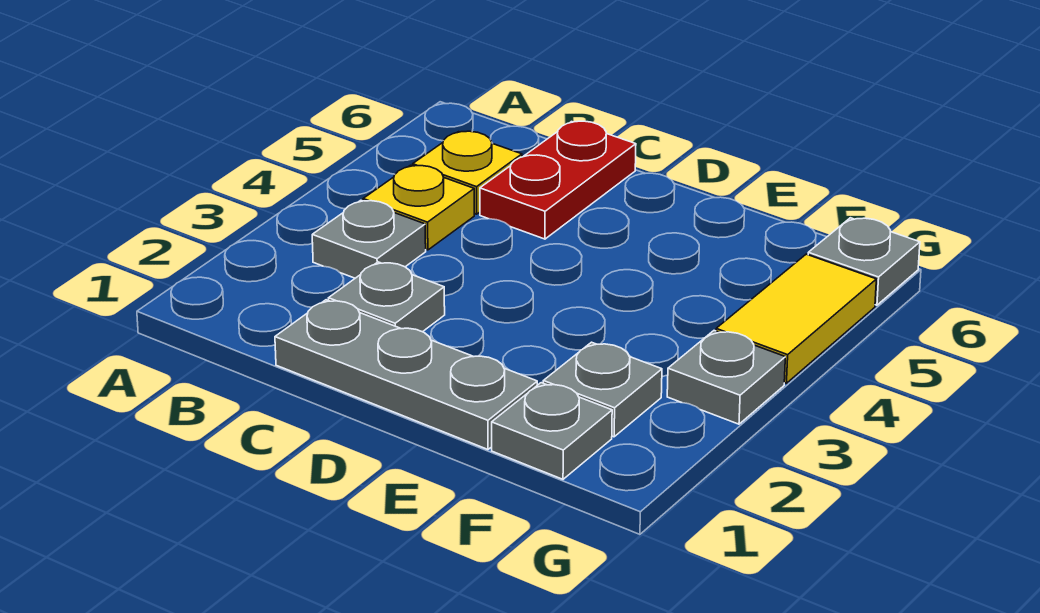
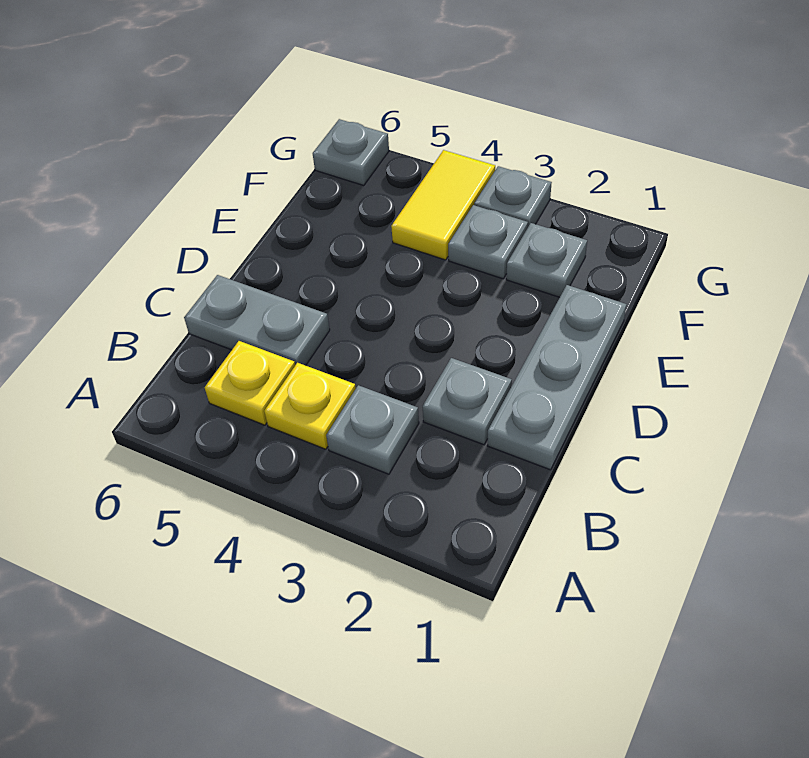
red 1x2 plate [480,121,636,239] -> grey 1x2 plate [184,275,330,366]
grey 1x1 plate [492,383,612,479] -> grey 1x1 plate moved to [448,205,528,279]
yellow 1x2 tile [716,254,876,383] -> yellow 1x2 tile turned to [391,150,495,260]

